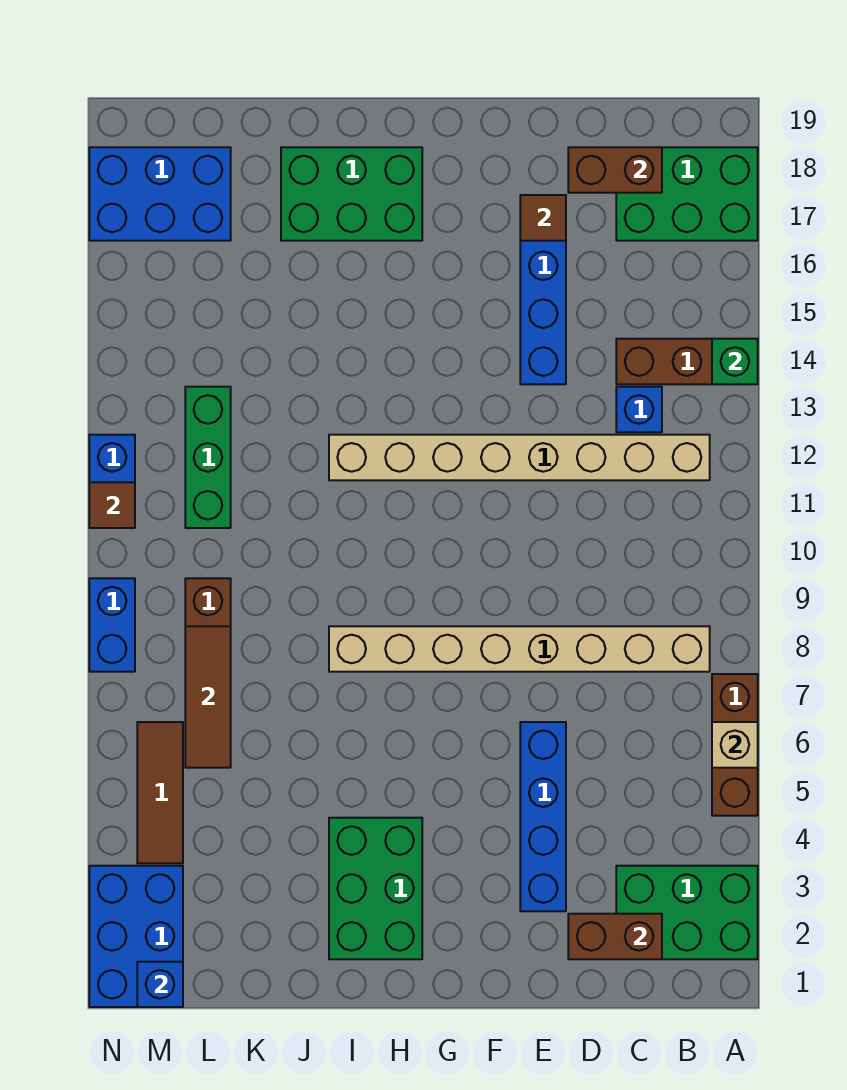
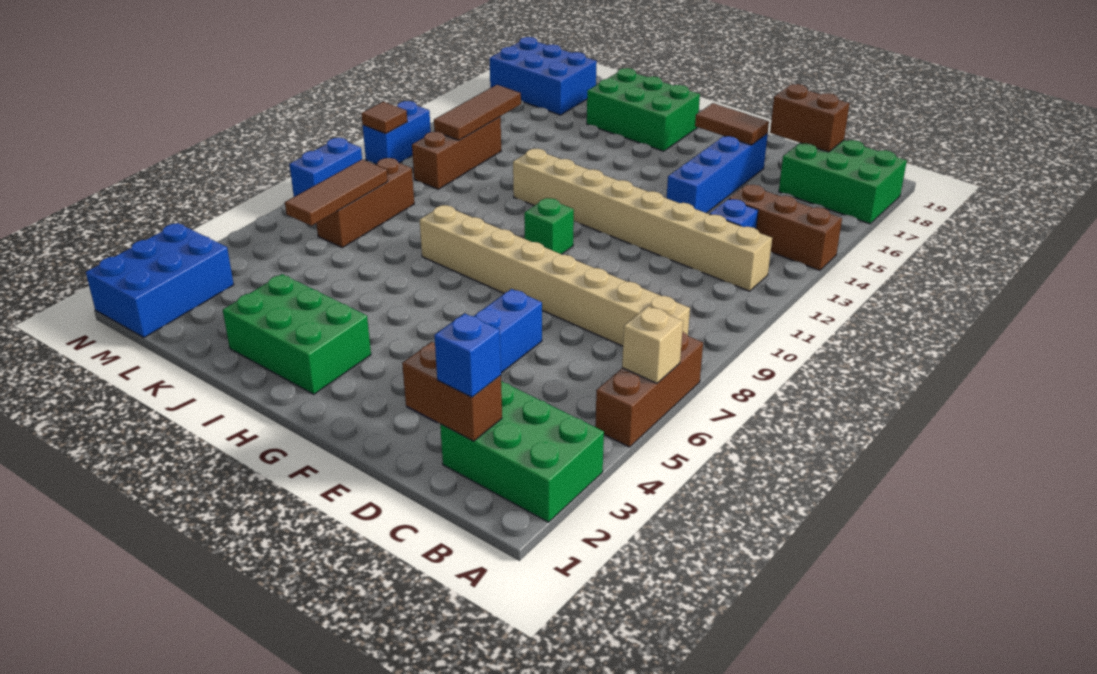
green 1x1 brick [712,339,758,384] -> green 1x1 brick moved to [524,198,574,254]
brown 1x1 tile [520,195,566,241] -> brown 1x2 tile [695,103,769,145]
green 2x3 brick [329,818,422,959] -> green 2x3 brick turned to [223,274,371,394]
green 1x3 brick [185,387,231,528] -> brown 1x3 brick [412,117,501,189]
blue 1x1 brick [137,962,183,1007] -> blue 1x1 brick moved to [434,313,501,397]
brown 1x3 tile [137,722,183,863] -> brown 1x3 tile moved to [434,85,521,140]

